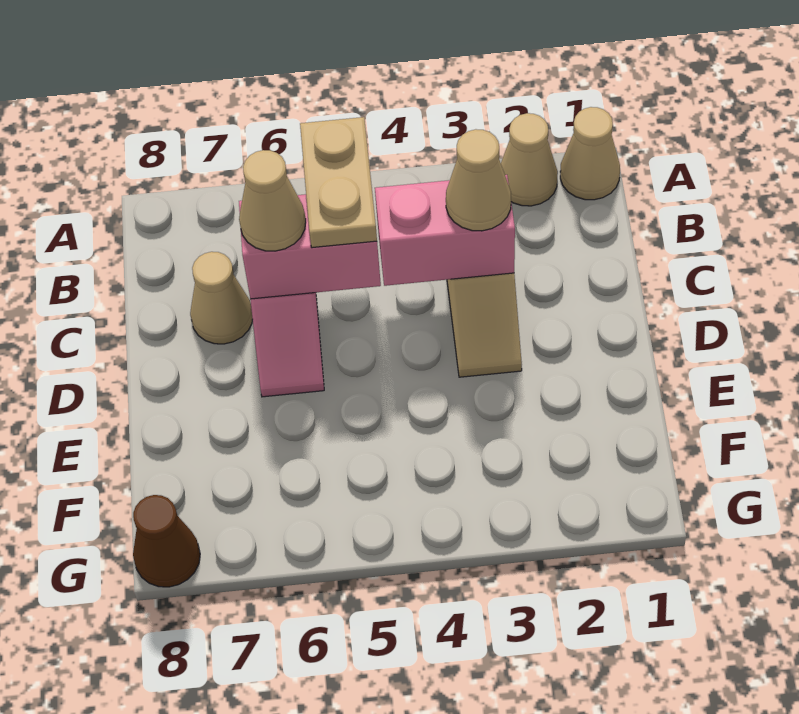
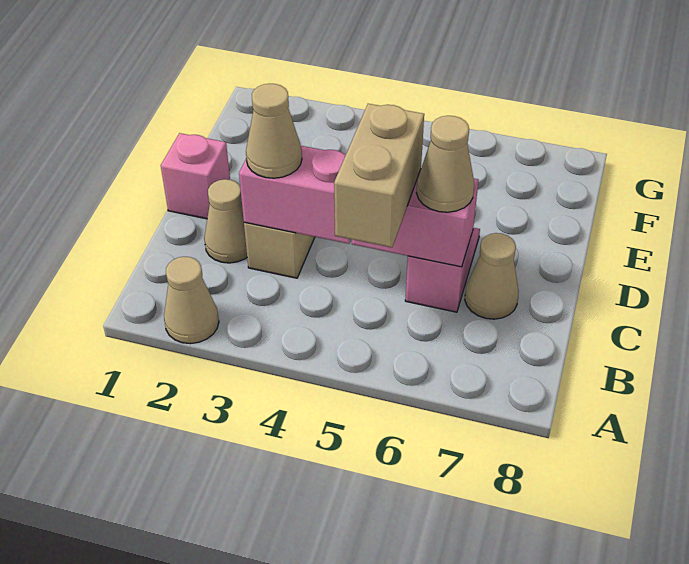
tan 1x1 cone [560,107,620,200] -> tan 1x1 cone moved to [204,179,247,263]
tan 1x2 plate [300,117,377,248] -> tan 1x2 brick [334,104,424,247]
none -> pink 1x1 brick [161,133,230,219]
brown 1x1 cone [133,495,200,587] -> none

